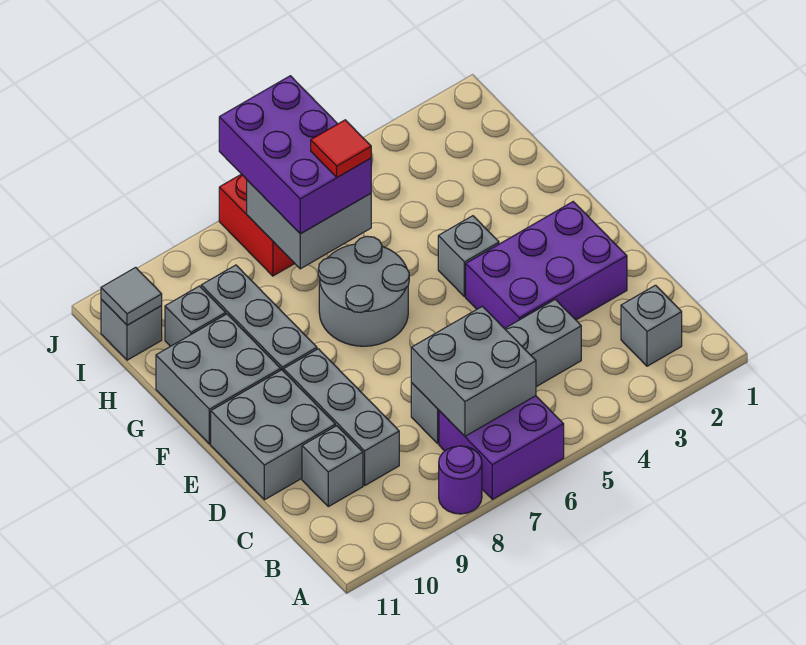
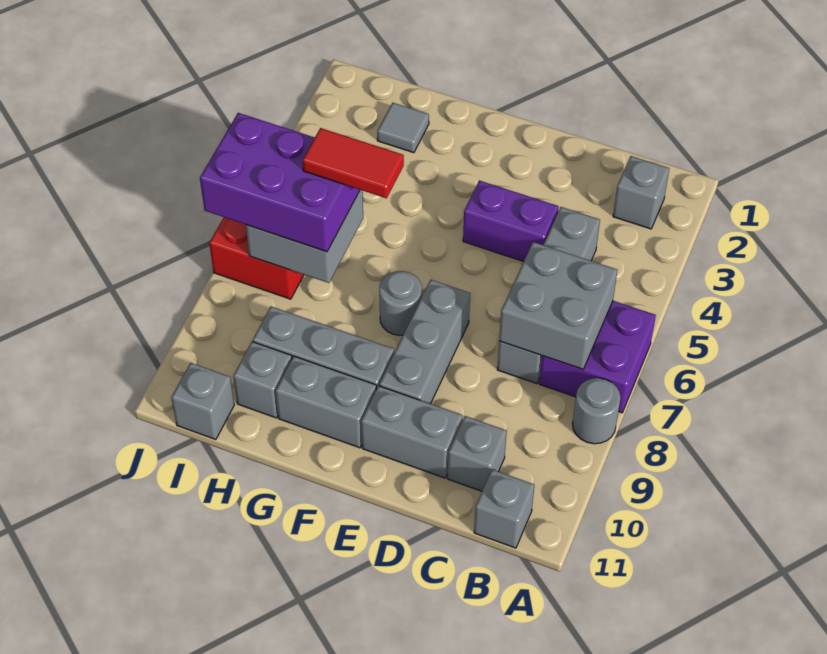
purple 1x1 round brick [439,446,482,514] -> grey 1x1 round brick [572,378,620,444]
grey 1x3 brick [284,349,399,485] -> grey 1x3 brick turned to [379,280,470,404]
purple 2x3 brick [466,202,627,329] -> purple 1x2 brick [463,181,559,262]
grey 2x2 brick [211,370,335,500] -> grey 1x2 brick [361,386,463,478]
grey 1x1 brick [438,216,499,297] -> grey 1x1 brick moved to [474,470,534,548]
grey 2x2 round brick [318,236,409,346] -> grey 1x1 round brick [379,271,422,336]
grey 2x2 brick [156,314,281,444] -> grey 1x2 brick [276,356,376,448]
red 1x1 tile [311,120,371,177] -> red 1x2 tile [303,128,404,198]
grey 1x1 tile [101,267,162,325] -> grey 1x1 tile moved to [377,103,429,153]

